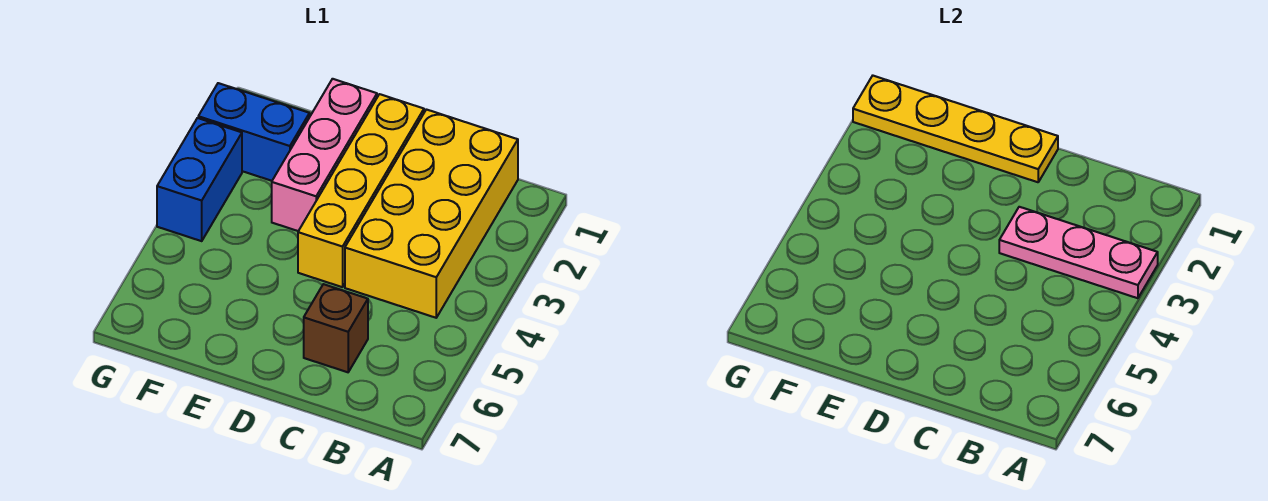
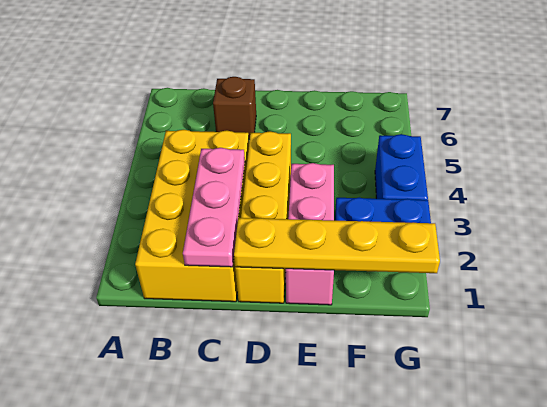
pink 1x3 plate [999,207,1158,298] -> pink 1x3 plate turned to [183,148,245,267]

